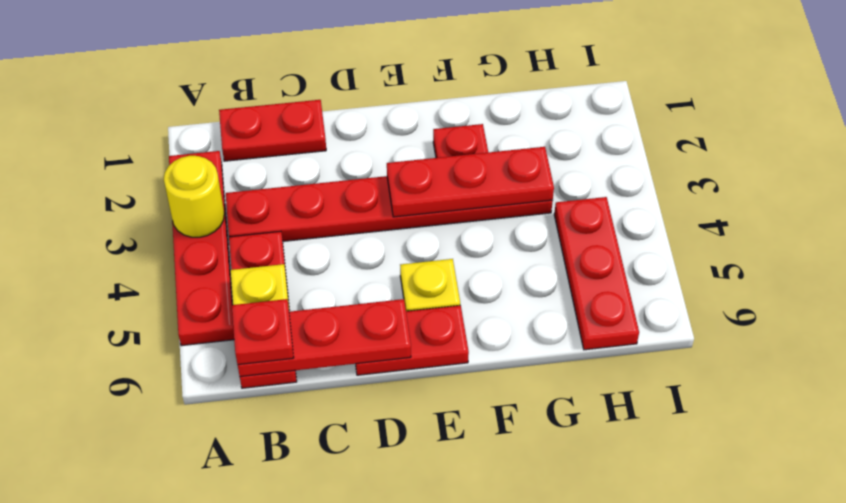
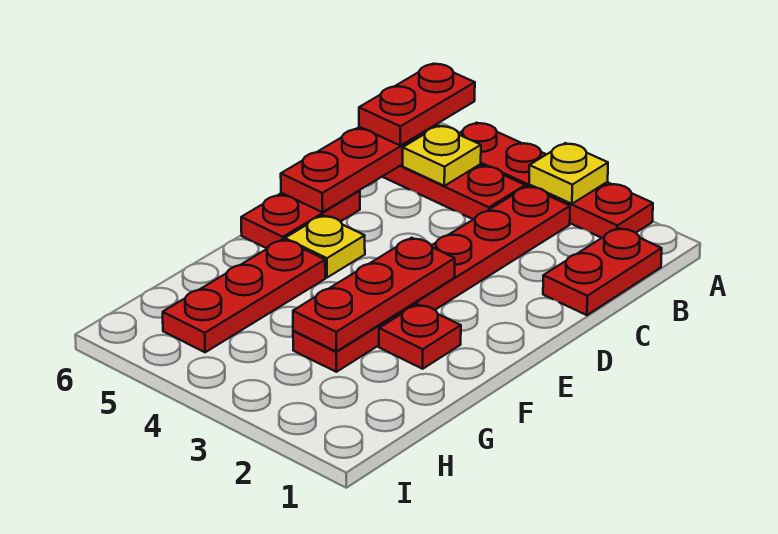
yellow 1x1 round brick [164,156,224,237] -> yellow 1x1 plate [529,143,608,204]
red 1x1 plate [232,299,294,365] -> red 1x2 plate [359,64,475,146]
red 1x3 plate [554,197,639,350] -> red 1x3 plate turned to [163,239,325,352]

